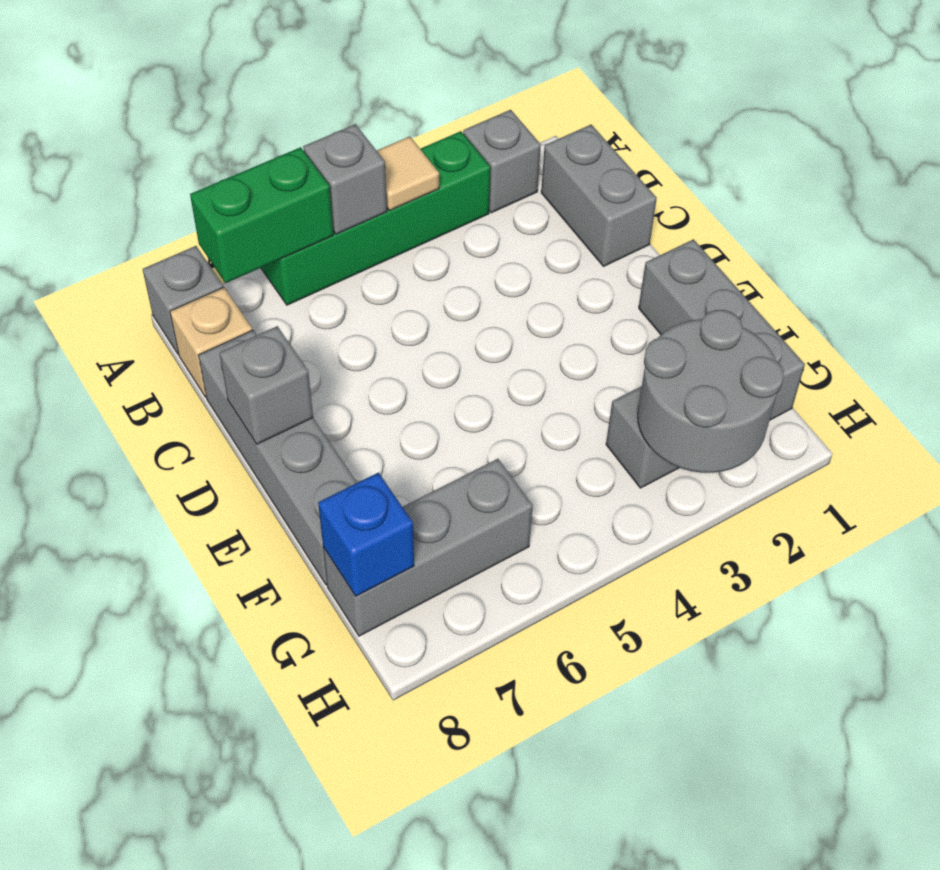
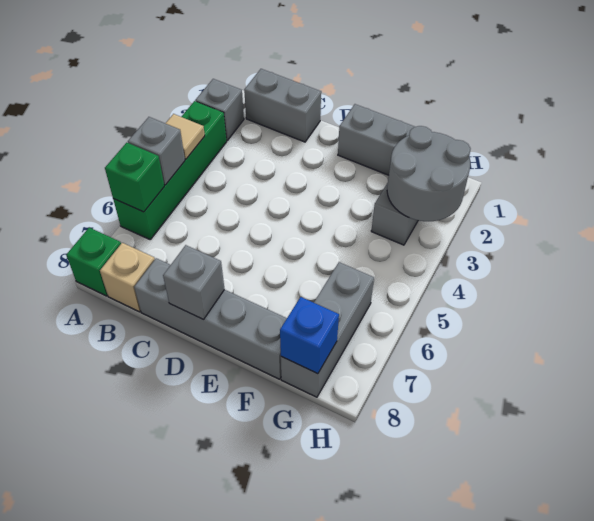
green 1x2 brick [190,147,333,283] -> green 1x1 brick [105,143,164,212]
grey 1x1 brick [143,246,223,354] -> green 1x1 brick [66,228,121,296]

